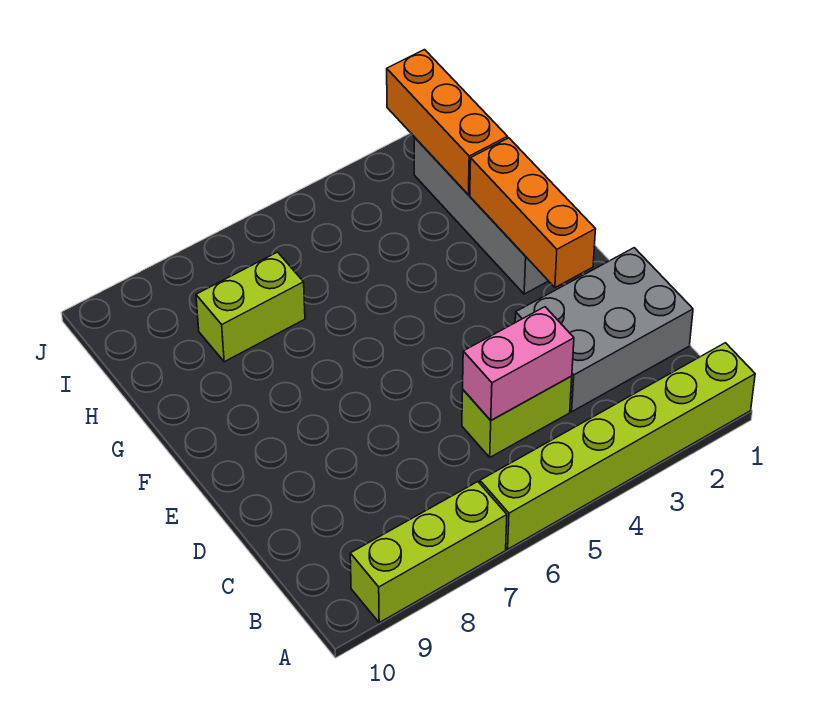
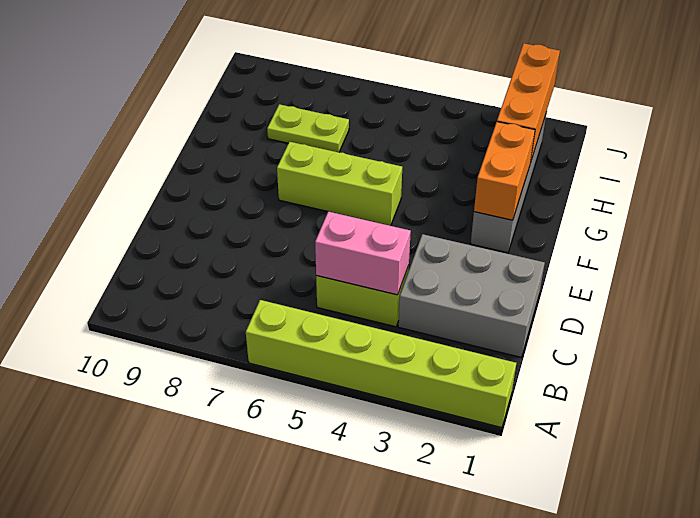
lime 1x3 brick [350,482,507,623] -> lime 1x3 brick moved to [277,142,402,226]
orange 1x3 brick [470,138,596,288] -> orange 1x2 brick [474,122,535,220]
lime 1x2 brick [196,252,305,362] -> lime 1x2 plate [267,104,349,152]

